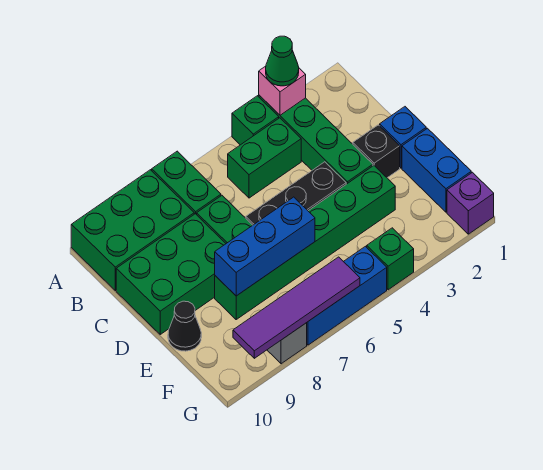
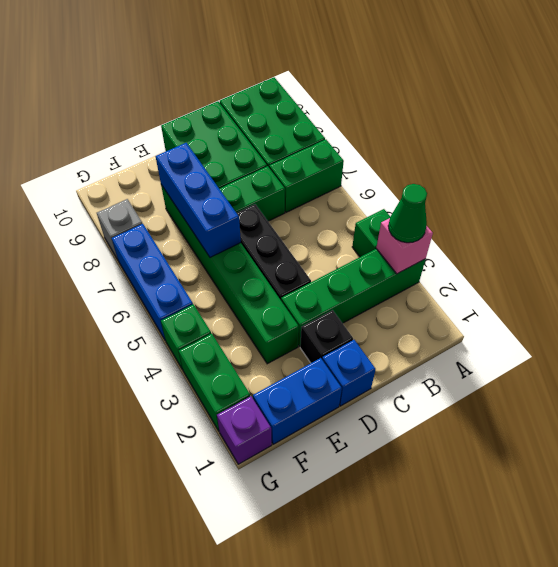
green 1x2 brick [228,118,301,198] -> green 1x2 brick moved to [179,333,250,431]
black 1x1 cone [168,301,201,351] -> none
purple 1x4 tile [233,257,360,358] -> none

